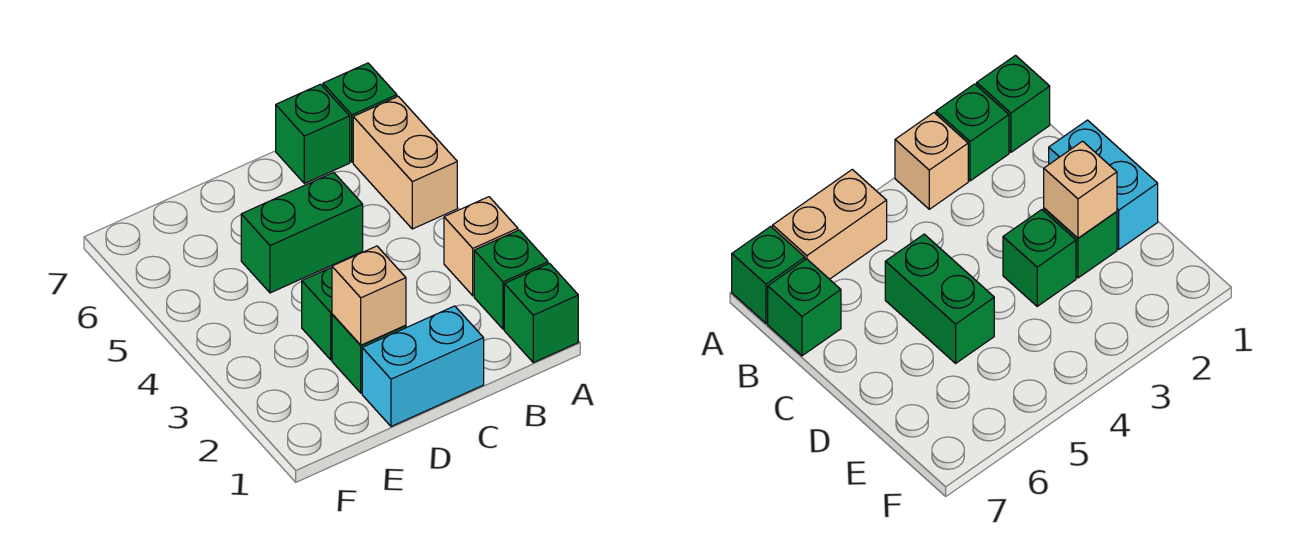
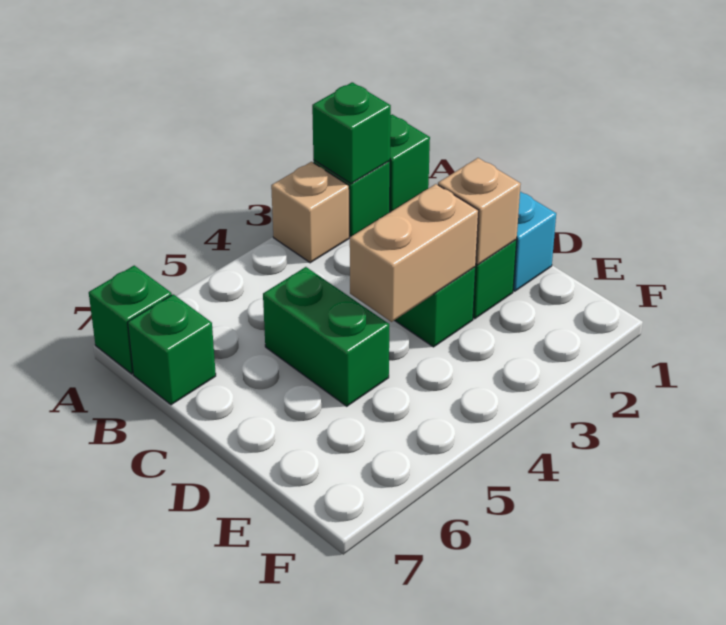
none -> green 1x1 brick [312,82,391,184]
tan 1x2 brick [353,96,457,229] -> tan 1x2 brick moved to [350,184,479,322]

